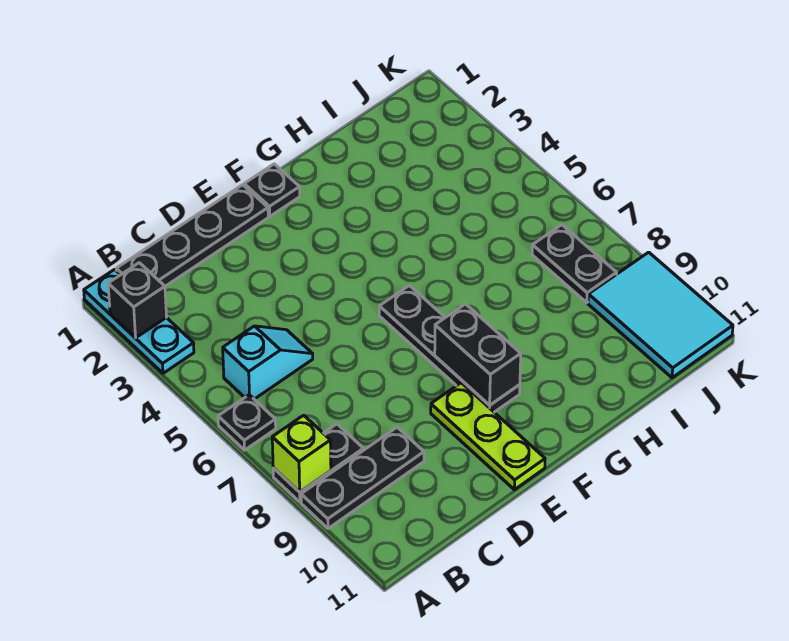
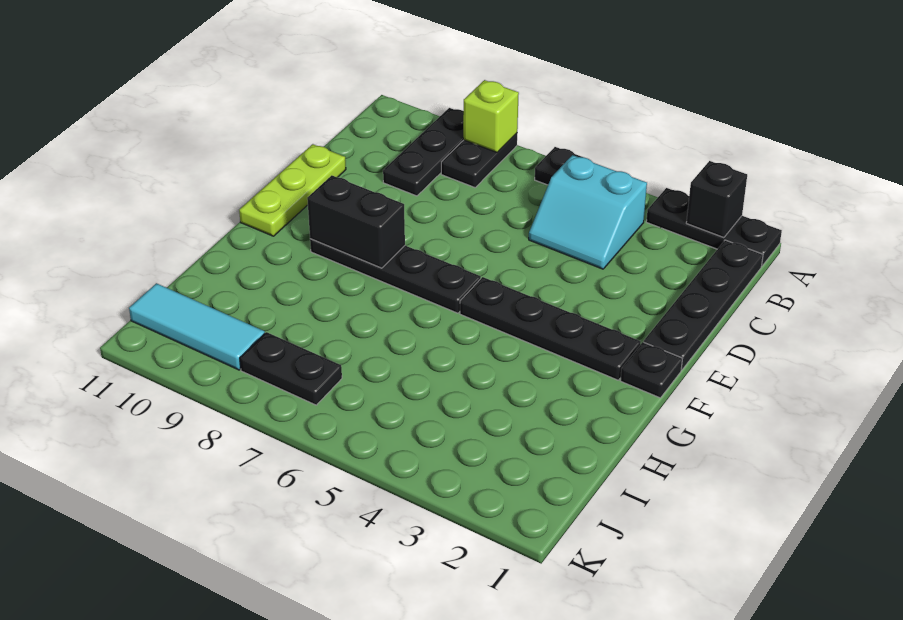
cyan 1x3 plate [84,269,194,373] -> black 1x3 plate [646,188,782,266]
cyan 1x2 slope [223,326,313,399] -> cyan 2x2 slope [529,155,647,269]
lime 1x3 plate [431,383,545,490] -> lime 1x3 plate turned to [239,144,346,236]
none -> black 1x4 plate [460,277,641,380]
cyan 2x3 tile [588,252,733,378] -> cyan 1x3 tile [129,283,265,370]

